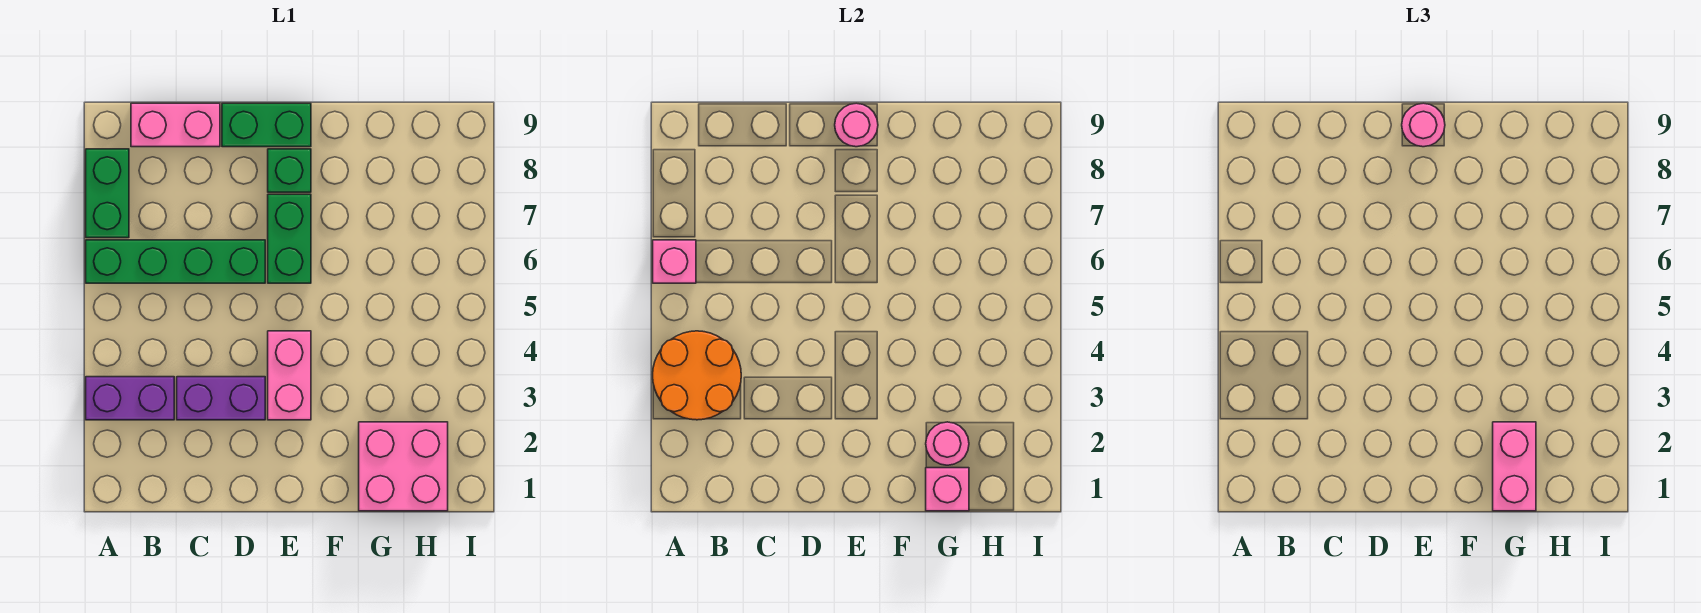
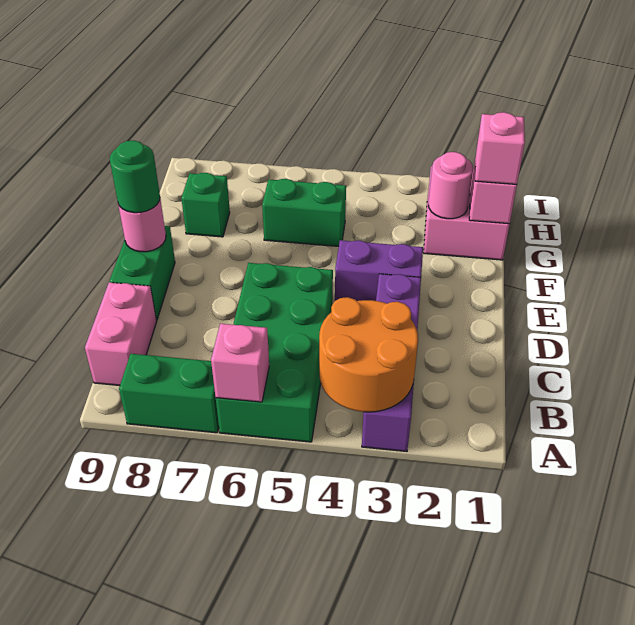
green 1x4 brick [86,240,265,283] -> green 2x4 brick [216,263,333,442]
pink 1x2 brick [268,331,311,420] -> purple 1x2 brick [335,240,423,301]
green 1x2 brick [268,194,311,283] -> green 1x2 brick moved to [262,179,346,246]
green 1x1 brick [268,149,311,192] -> green 1x1 brick moved to [181,173,230,237]
pink 1x1 round brick [1402,103,1445,147] -> green 1x1 round brick [110,140,160,213]
pink 1x2 brick [1493,422,1536,511] -> pink 1x1 brick [475,112,525,184]

